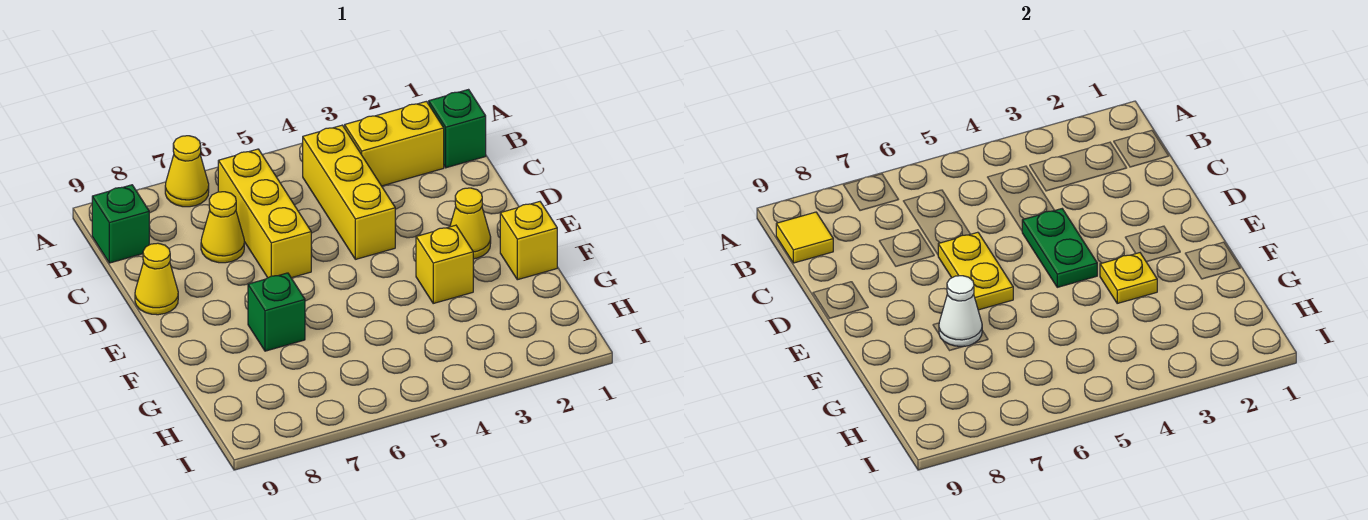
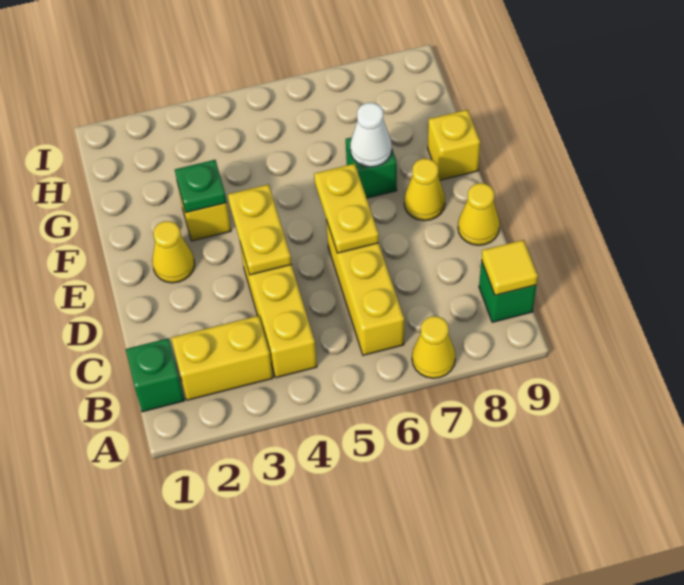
yellow 1x1 cone [201,192,244,263] -> yellow 1x1 cone moved to [404,159,445,221]
green 1x2 plate [1022,209,1097,287] -> yellow 1x2 plate [228,184,291,275]
yellow 1x1 brick [500,202,557,280] -> yellow 1x1 brick moved to [428,110,480,180]
yellow 1x1 plate [1100,253,1157,303] -> green 1x1 plate [175,160,227,213]

